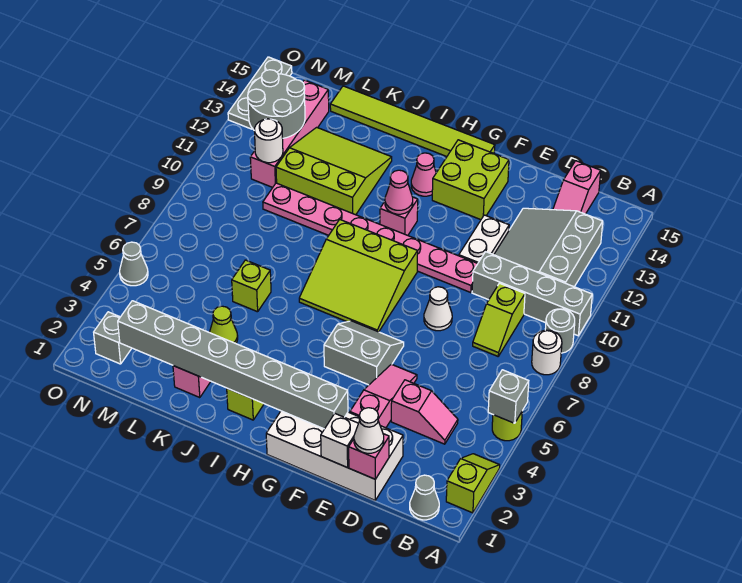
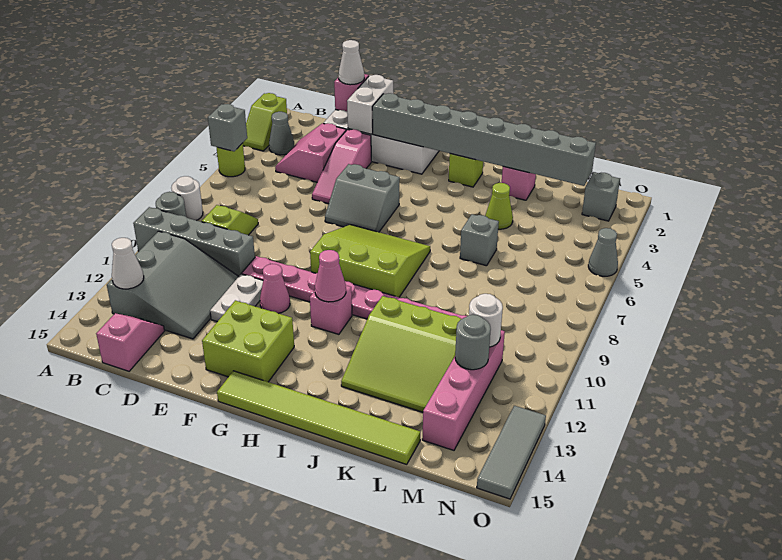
grey 1x1 cone [410,475,439,520] -> grey 1x1 cone moved to [269,112,294,155]
pink 1x2 slope [391,380,458,444] -> pink 2x2 slope [275,123,346,182]
white 1x1 brick [321,414,359,468] -> white 1x2 brick [347,75,393,134]
white 1x1 cone [424,287,452,331] -> white 1x1 cone moved to [112,238,144,289]
pink 1x1 cone [411,153,436,196] -> pink 1x1 cone moved to [260,264,290,313]
lime 1x1 brick [232,260,271,312] -> grey 1x1 brick [460,214,499,266]
grey 2x2 round brick [248,70,305,138] -> grey 1x1 round brick [455,315,491,370]
grey 1x3 plate [228,57,292,129] -> grey 1x3 tile [477,406,546,499]

